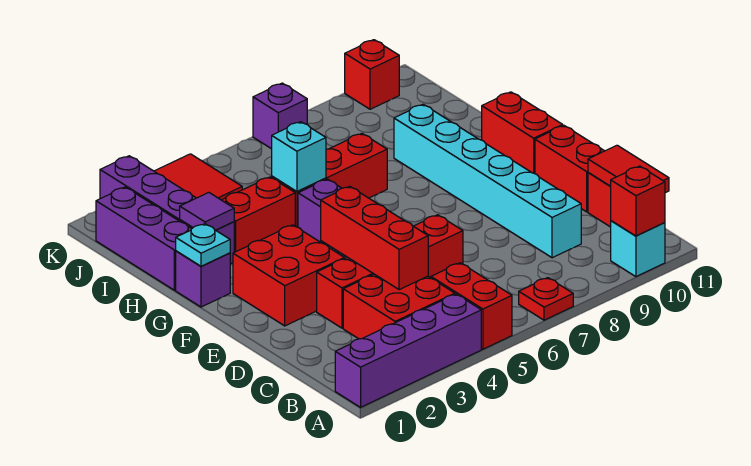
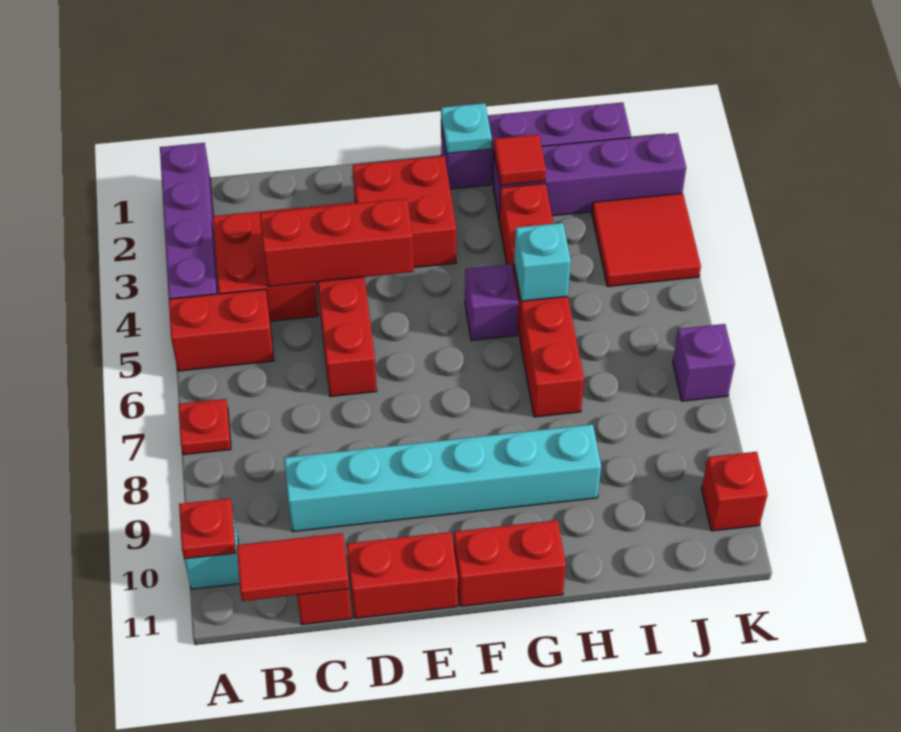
red 1x1 brick [611,166,665,236] -> red 1x1 plate [179,498,236,559]
purple 1x1 tile [180,193,234,230] -> red 1x1 tile [494,134,546,186]

